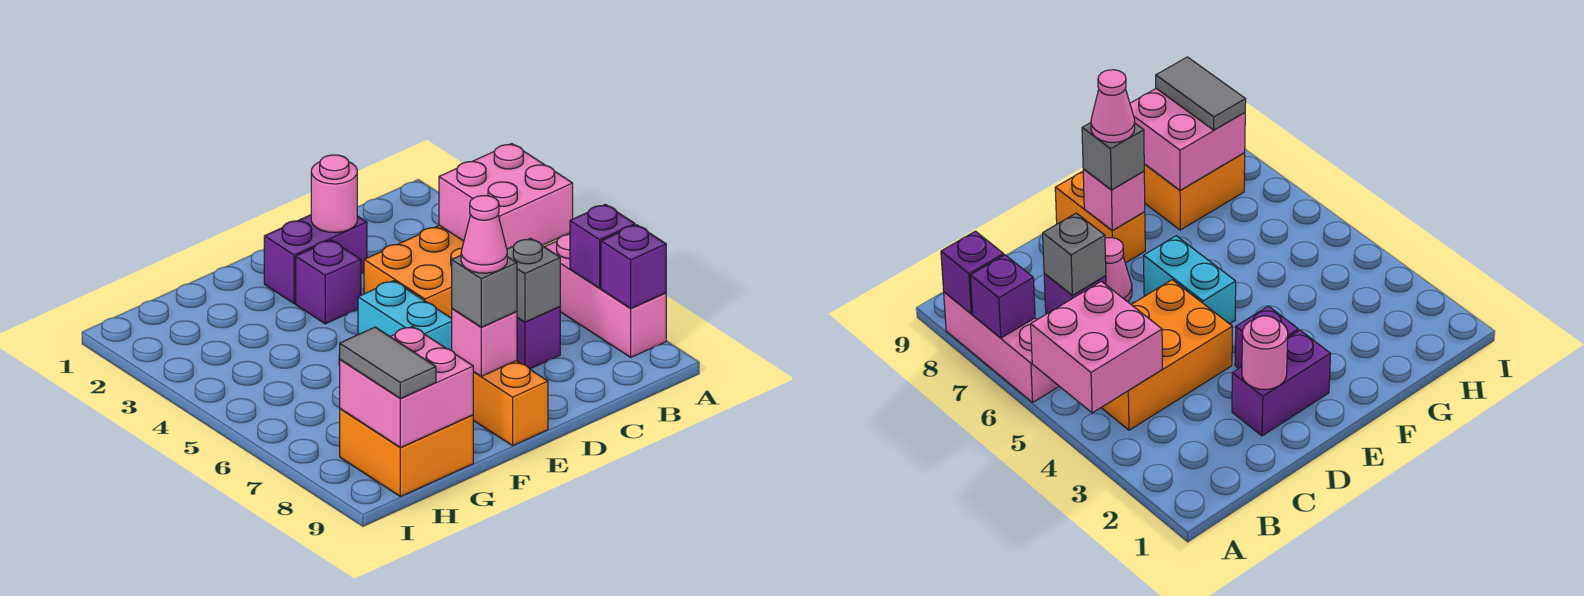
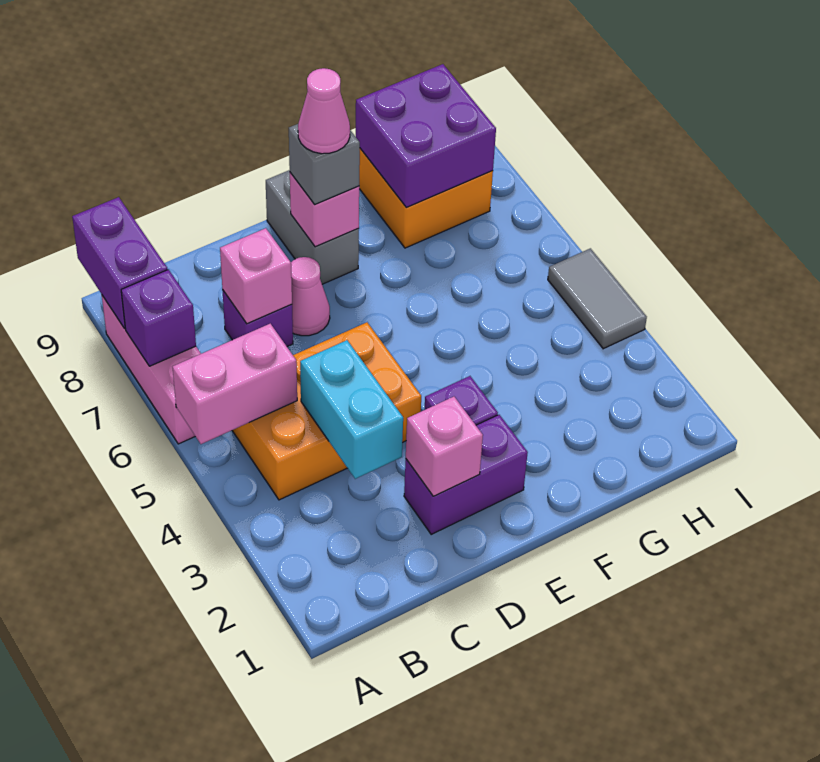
pink 2x2 brick [439,144,573,249] -> pink 1x2 brick [173,324,297,444]
purple 1x1 brick [601,225,666,308] -> purple 1x2 brick [72,197,167,329]
grey 1x1 brick [507,238,560,322] -> pink 1x1 brick [220,228,292,324]
pink 1x1 round brick [311,155,357,233] -> pink 1x1 brick [406,397,483,496]
cyan 1x2 brick [358,281,452,350] -> cyan 1x2 brick moved to [300,340,403,479]
orange 1x2 brick [473,361,548,446] -> grey 1x2 brick [266,170,359,284]
pink 2x2 brick [340,327,473,448] -> purple 2x2 brick [356,64,496,207]
grey 1x2 tile [340,327,436,398] -> grey 1x2 tile moved to [548,248,647,349]

